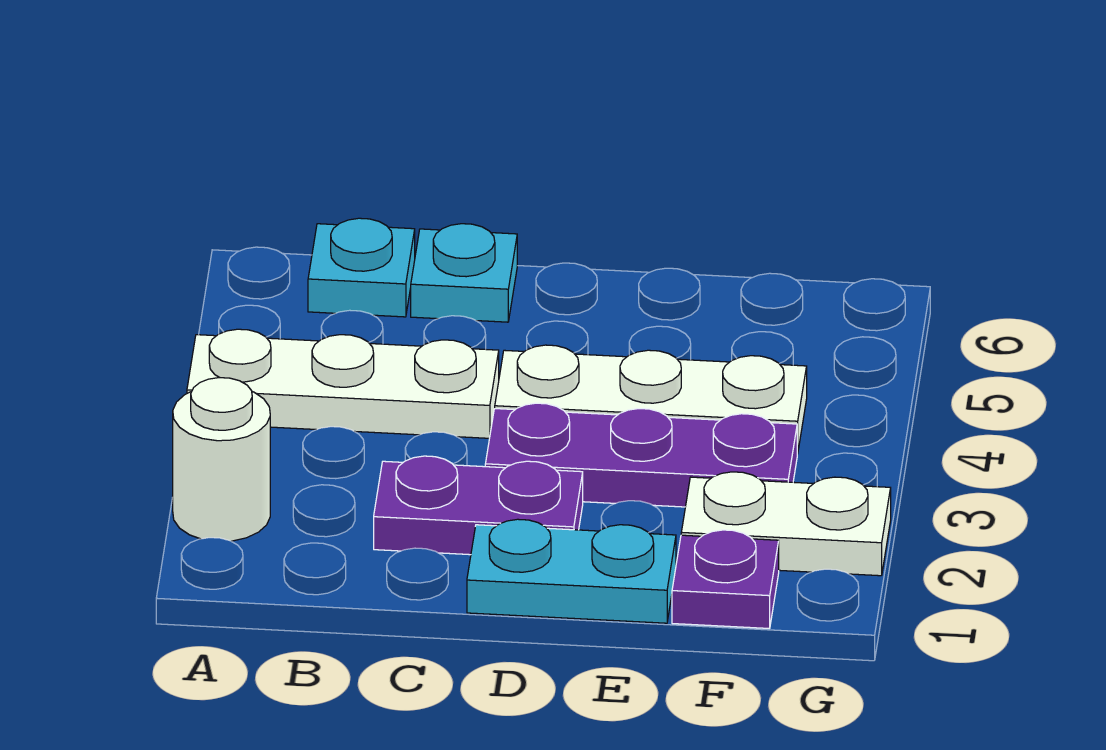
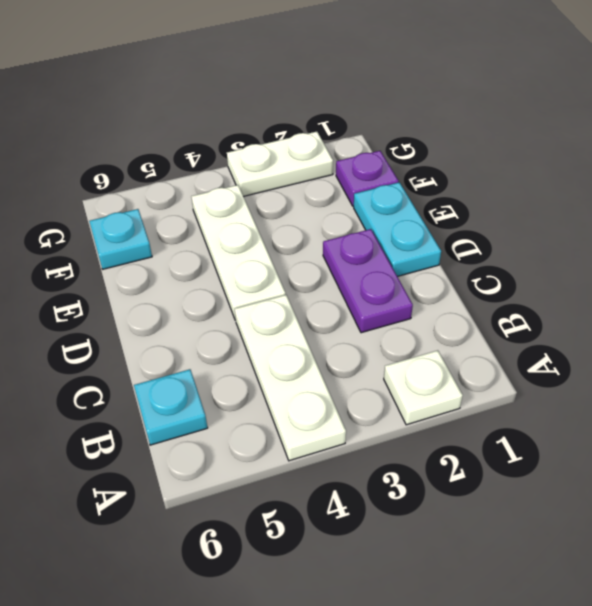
white 1x1 round brick [173,378,270,541] -> white 1x1 plate [384,350,463,425]
cyan 1x1 plate [411,224,517,322] -> cyan 1x1 plate moved to [89,209,152,269]
purple 1x3 plate [485,403,797,507] -> none
white 1x2 plate [681,472,891,576] -> white 1x2 plate turned to [227,132,333,196]

